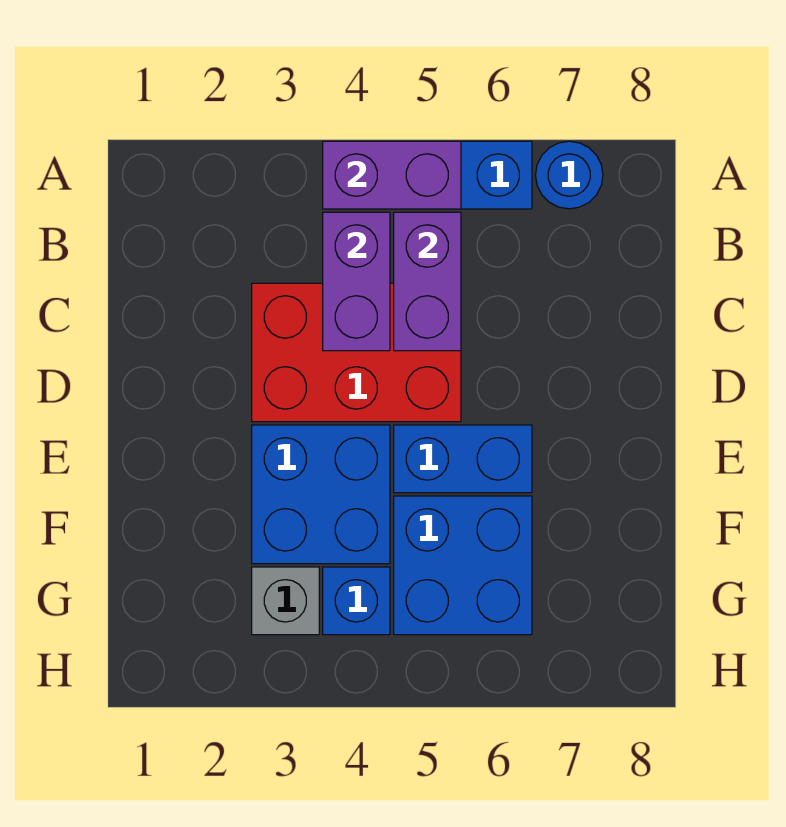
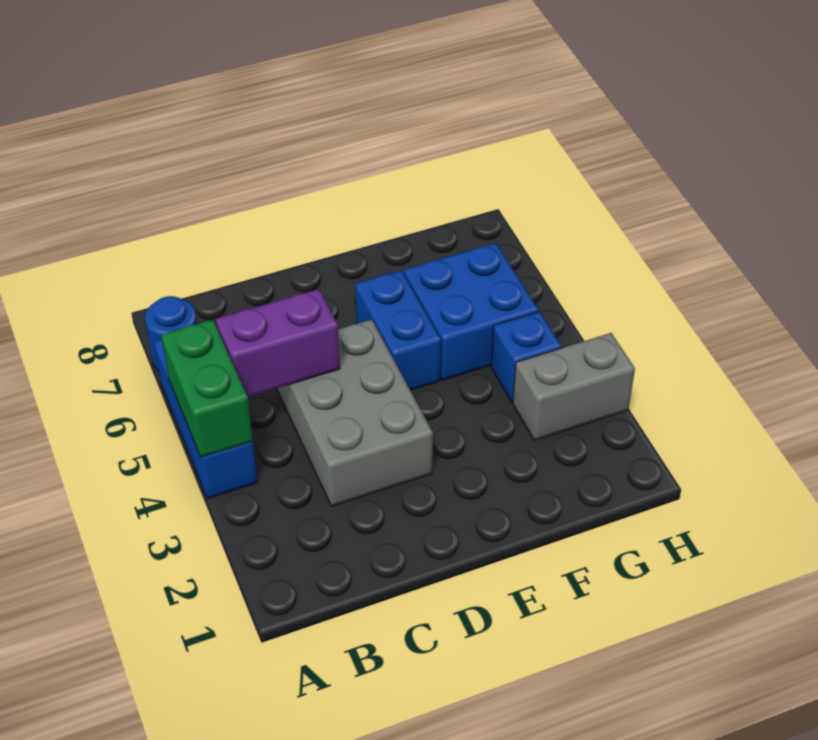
purple 1x2 brick [323,141,461,209] -> green 1x2 brick [161,320,253,457]
purple 1x2 brick [323,212,390,351] -> none
red 2x3 brick [252,283,461,422] -> grey 2x3 brick [277,319,433,506]
blue 2x2 brick [252,425,390,564] -> none
grey 1x1 brick [252,567,319,635] -> grey 1x2 brick [513,333,635,440]

